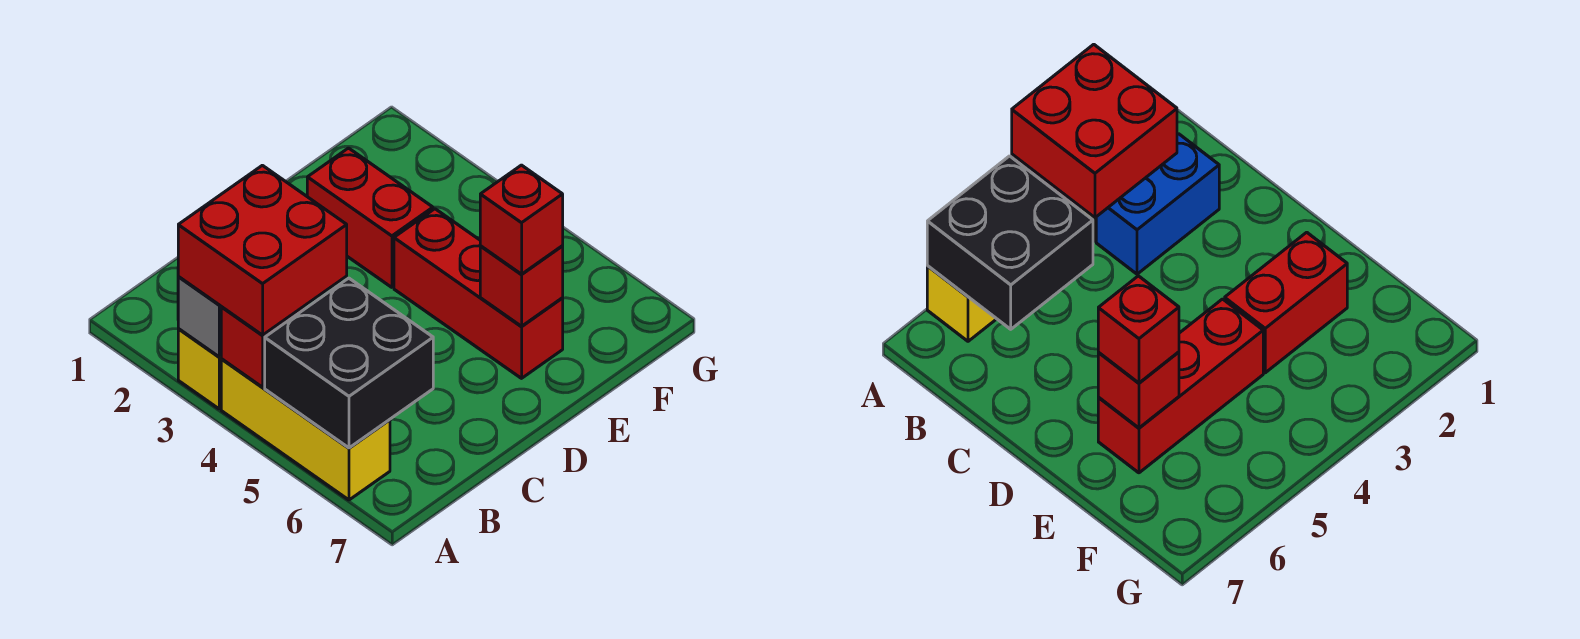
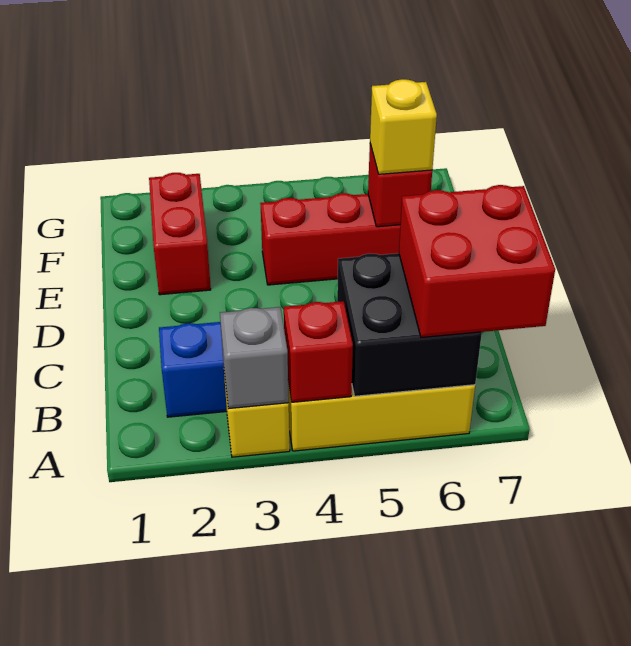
red 2x2 brick [178,165,347,335] -> red 2x2 brick moved to [399,185,555,337]
red 1x2 brick [307,148,433,287] -> red 1x2 brick turned to [149,173,211,295]
red 1x1 brick [480,165,563,274] -> yellow 1x1 brick [370,79,437,174]

